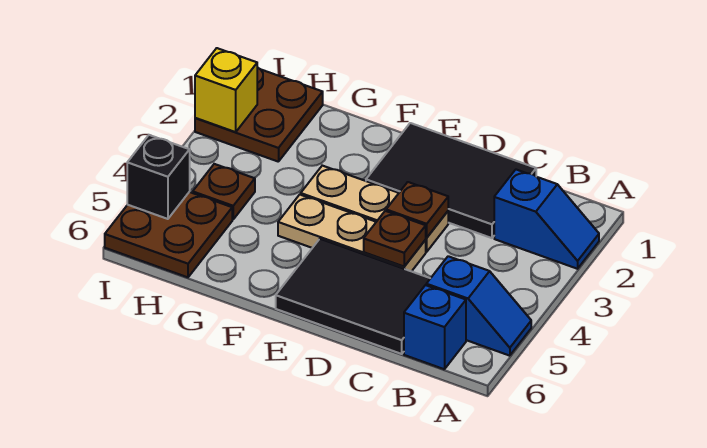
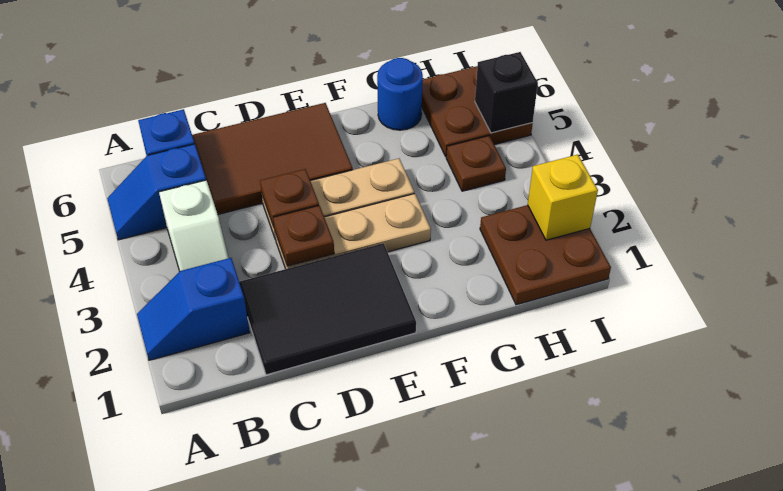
none -> white 1x2 slope [159,180,229,271]
black 2x3 tile [276,239,430,354] -> brown 2x3 tile [192,103,353,214]
none -> blue 1x1 round brick [377,58,423,130]

